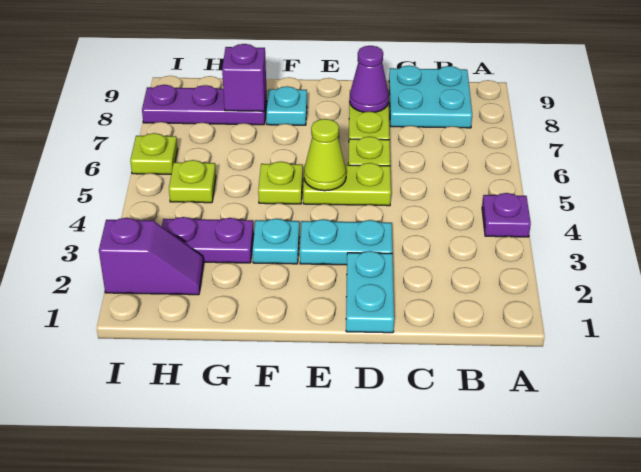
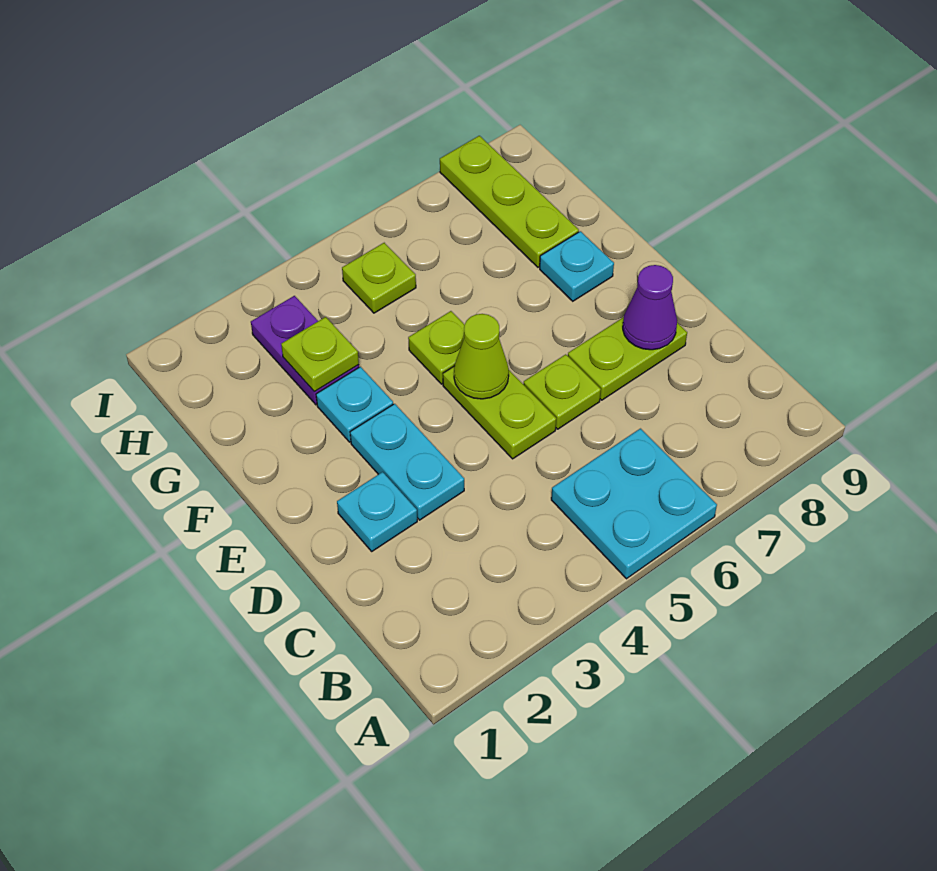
purple 1x1 plate [482,193,531,237] -> none
cyan 2x2 plate [389,65,472,128] -> cyan 2x2 plate moved to [551,429,717,579]
cyan 1x2 plate [346,251,394,333] -> cyan 1x1 plate [337,472,417,551]
purple 1x3 plate [142,85,267,125] -> lime 1x3 plate [440,136,579,267]
purple 1x1 brick [222,44,266,111] -> none
purple 1x2 slope [99,218,204,295] -> none
lime 1x1 plate [130,133,178,174] -> lime 1x1 plate moved to [281,317,359,392]

